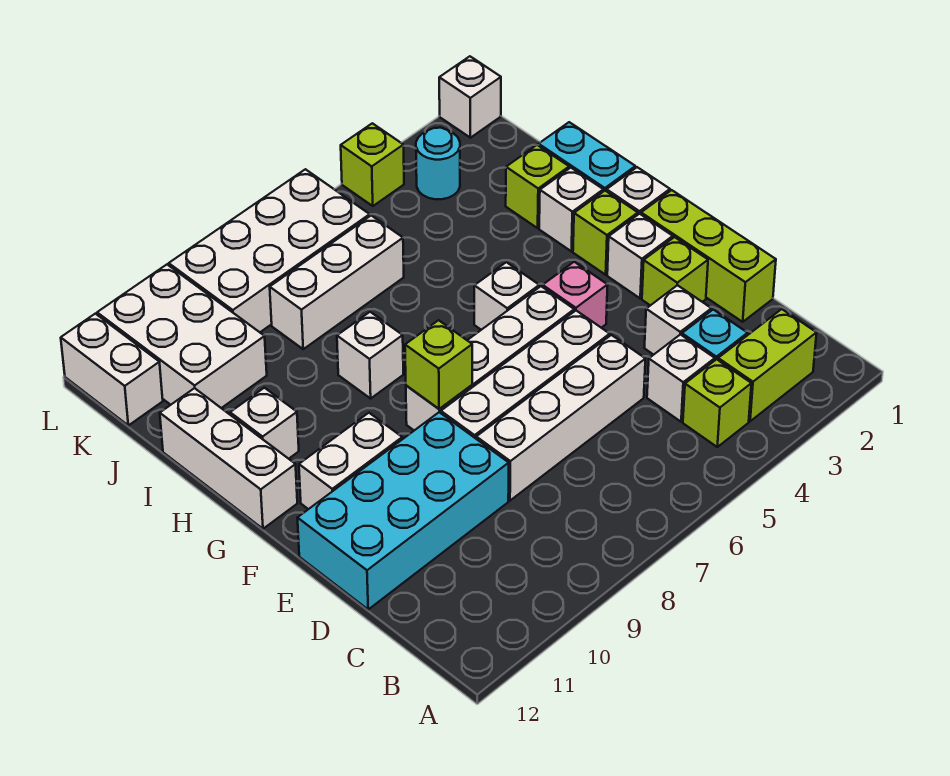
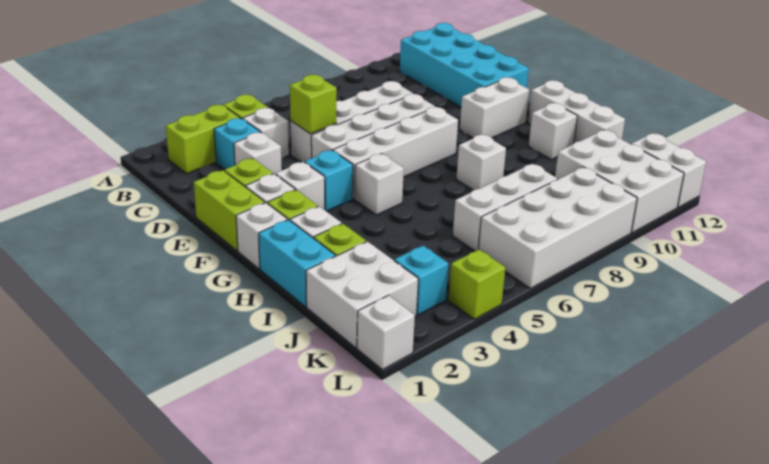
lime 1x3 brick [641,190,776,322] -> lime 1x2 brick [194,170,265,251]
cyan 2x4 brick [298,412,509,609] -> cyan 2x4 brick turned to [400,23,529,107]
none -> white 1x1 brick [276,162,325,210]
pink 1x1 brick [543,262,608,328] -> cyan 1x1 brick [305,150,353,211]
lime 1x1 brick [405,320,472,409] -> lime 1x1 brick moved to [290,75,337,134]
none -> white 2x2 brick [306,241,418,348]
cyan 1x1 round brick [416,128,460,199] -> cyan 1x1 brick [394,246,449,315]

